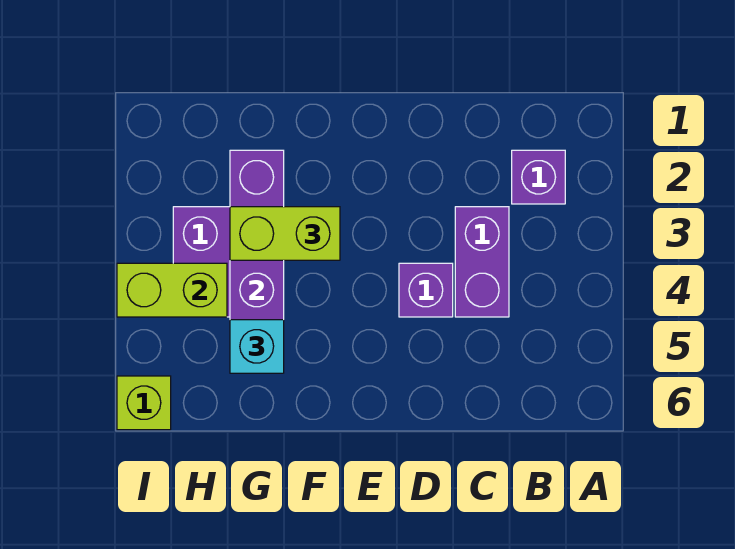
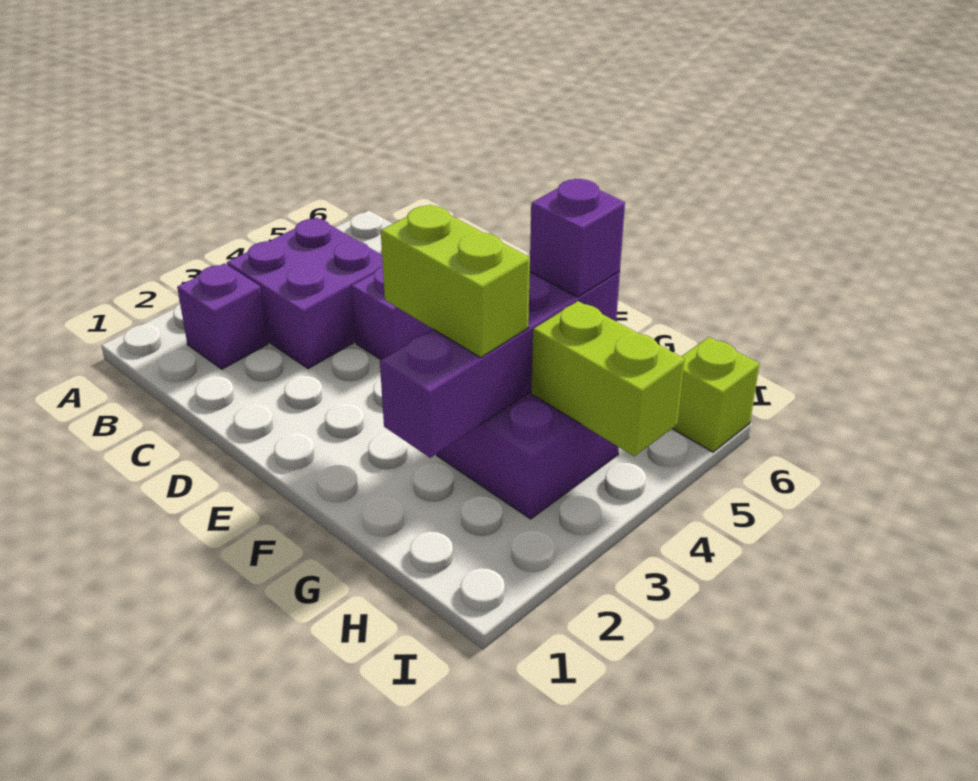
purple 1x2 brick [455,207,509,317] -> purple 2x2 brick [227,218,383,369]
cyan 1x1 brick [230,320,284,373] -> purple 1x1 brick [530,179,625,297]

